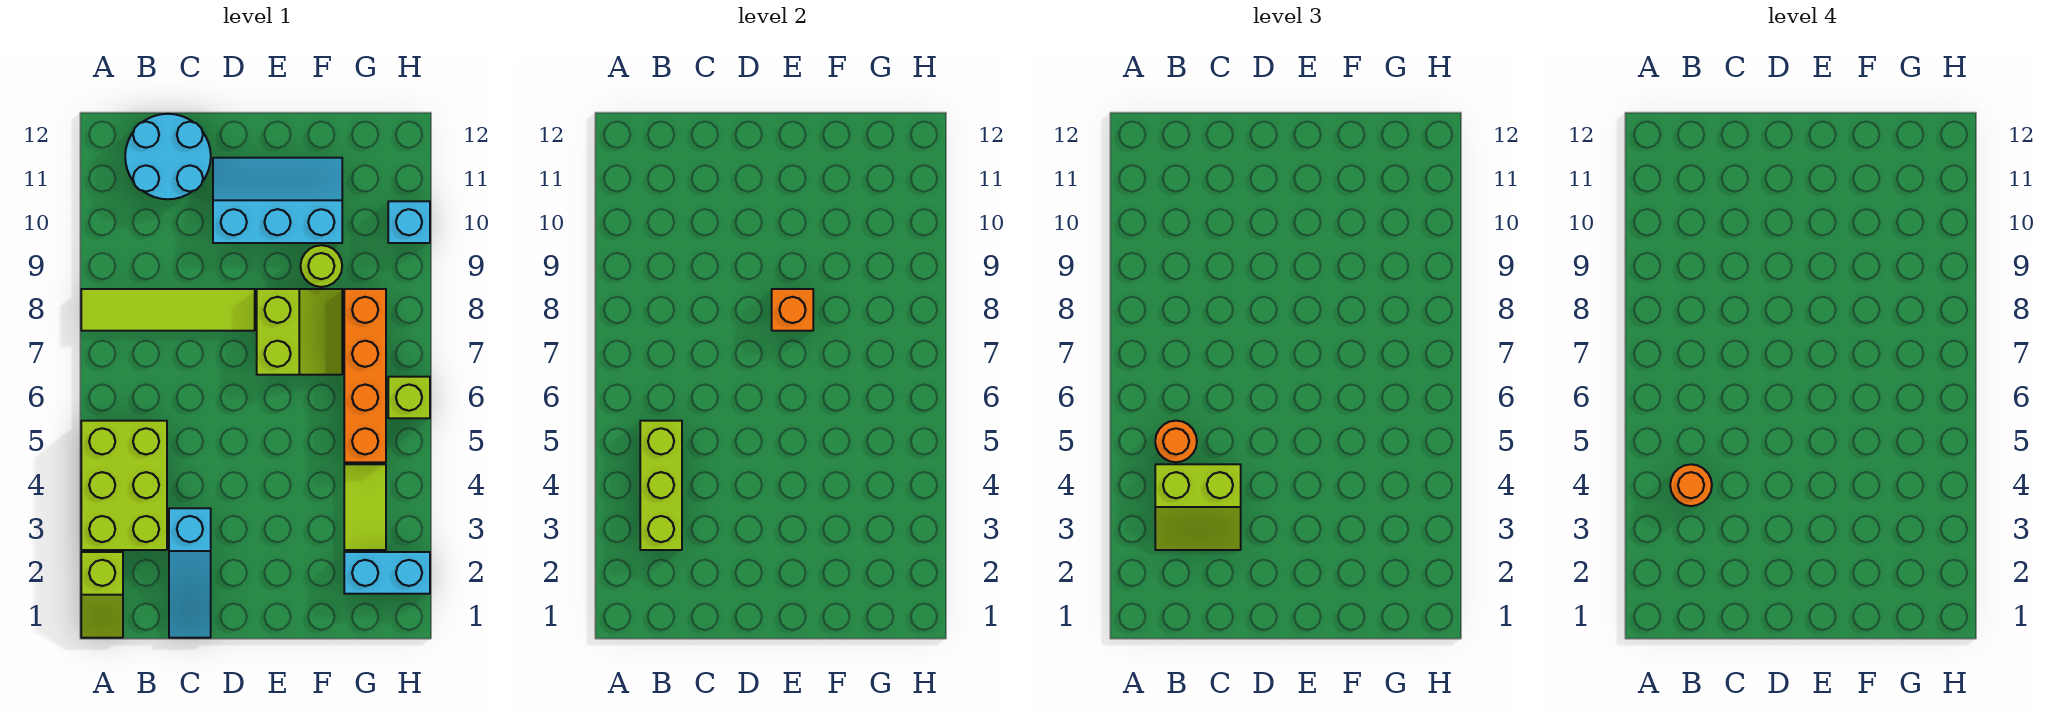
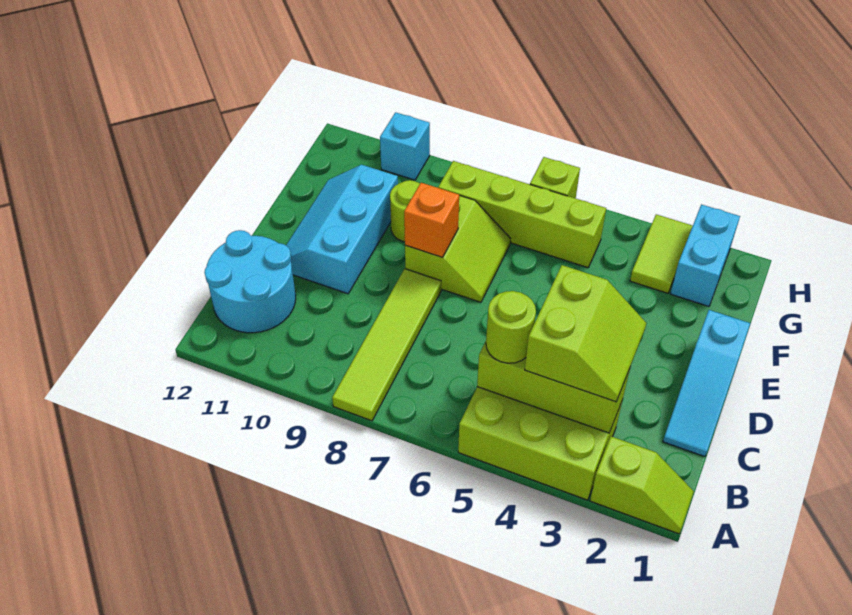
orange 1x1 round brick [1670,464,1712,506] -> none
orange 1x1 round brick [1155,421,1197,462] -> lime 1x1 round brick [486,291,536,363]
cyan 1x3 slope [169,508,211,638] -> cyan 1x3 slope turned to [663,310,750,457]
lime 2x2 slope [257,289,342,375] -> lime 2x2 slope turned to [405,195,511,302]
lime 1x2 tile [344,464,386,550] -> lime 1x2 tile turned to [630,214,693,293]
orange 1x4 brick [344,289,386,462] -> lime 1x4 brick [438,161,606,268]

